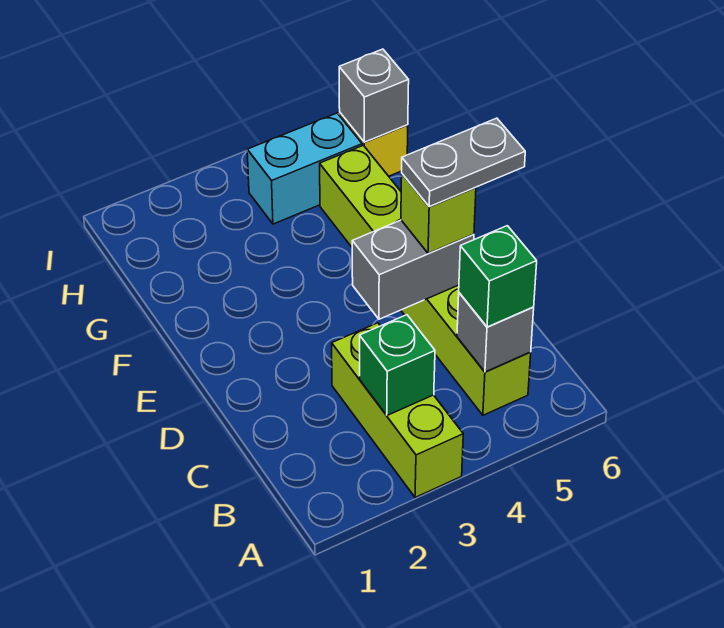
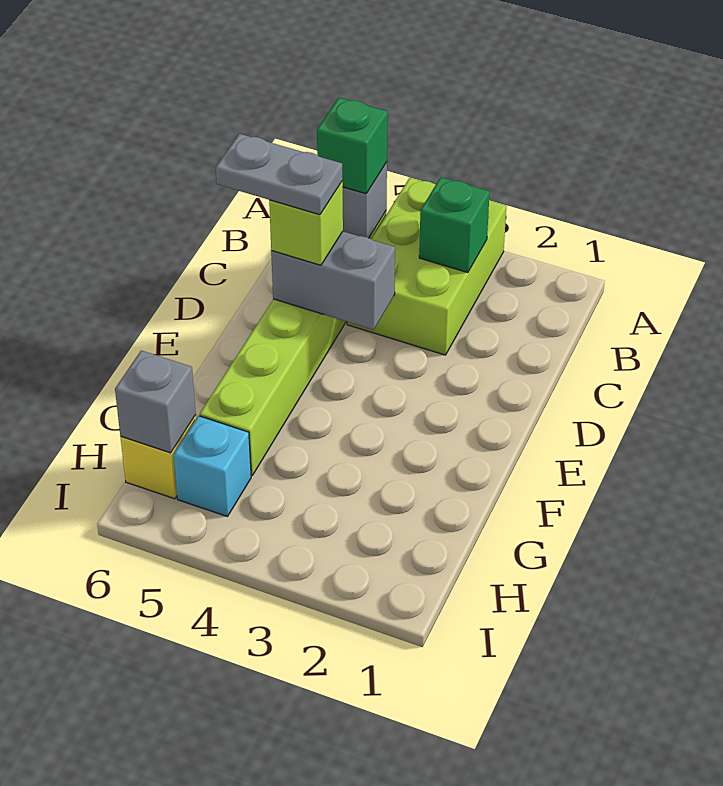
lime 1x3 brick [332,323,463,497] -> lime 2x3 brick [347,178,506,355]
cyan 1x2 brick [247,113,362,224] -> cyan 1x1 brick [173,416,251,517]

